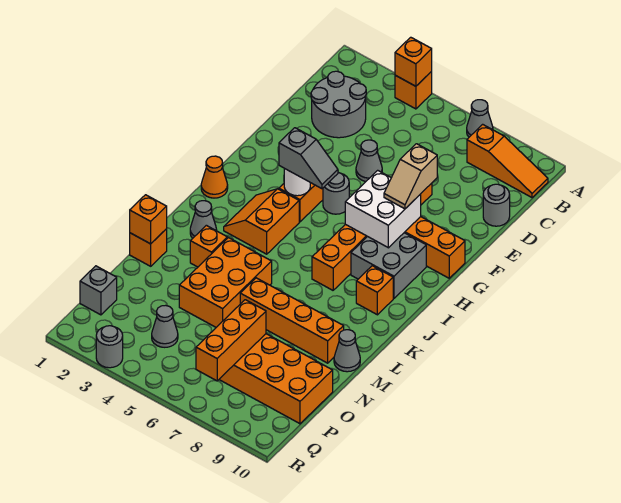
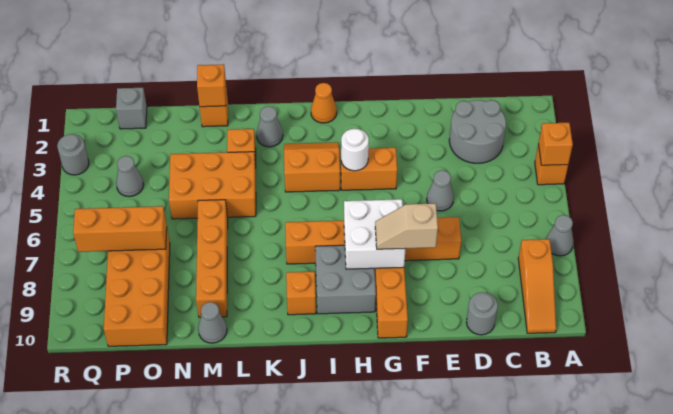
grey 1x1 round brick [323,173,349,214] -> none
grey 1x2 slope [279,128,338,189] -> none

